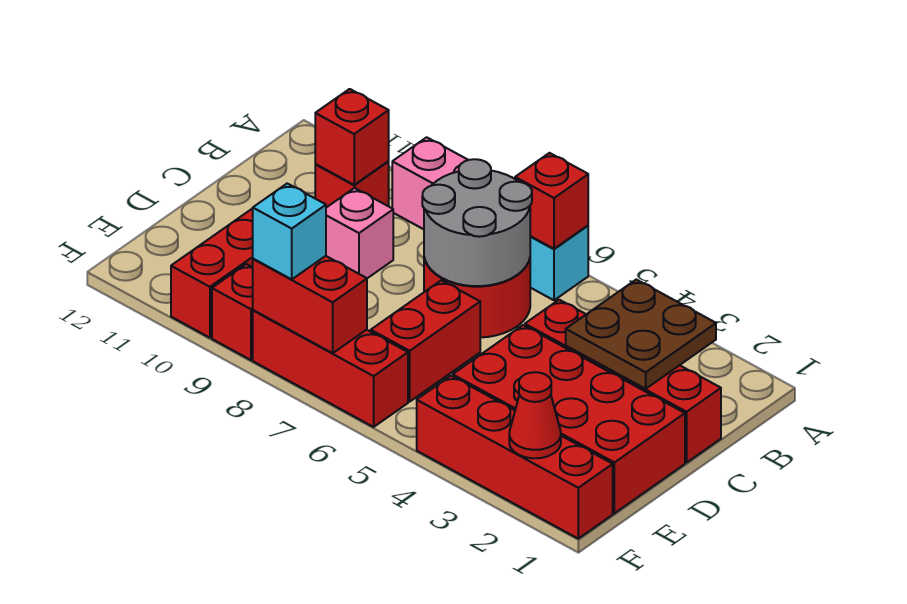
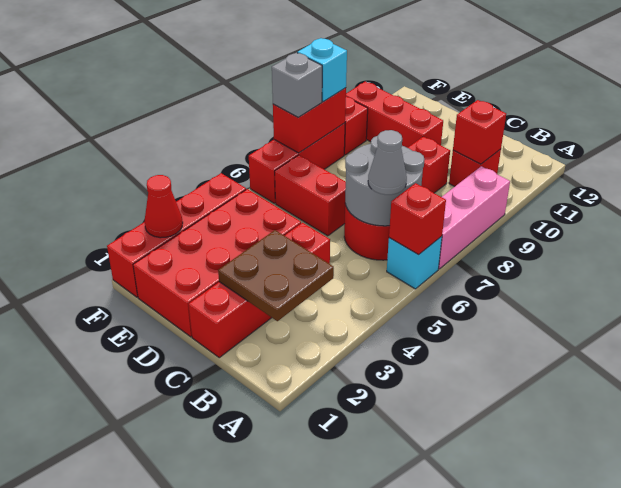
none -> grey 1x1 cone [368,130,407,195]
pink 1x1 brick [326,188,393,278] -> red 1x1 brick [408,137,450,193]
none -> grey 1x1 brick [272,53,322,117]

